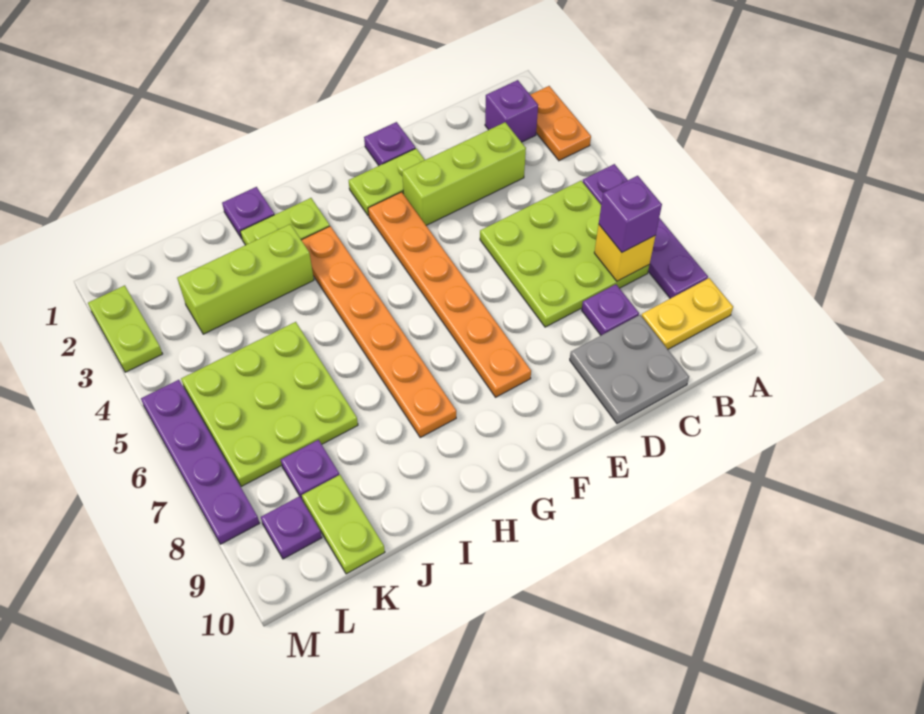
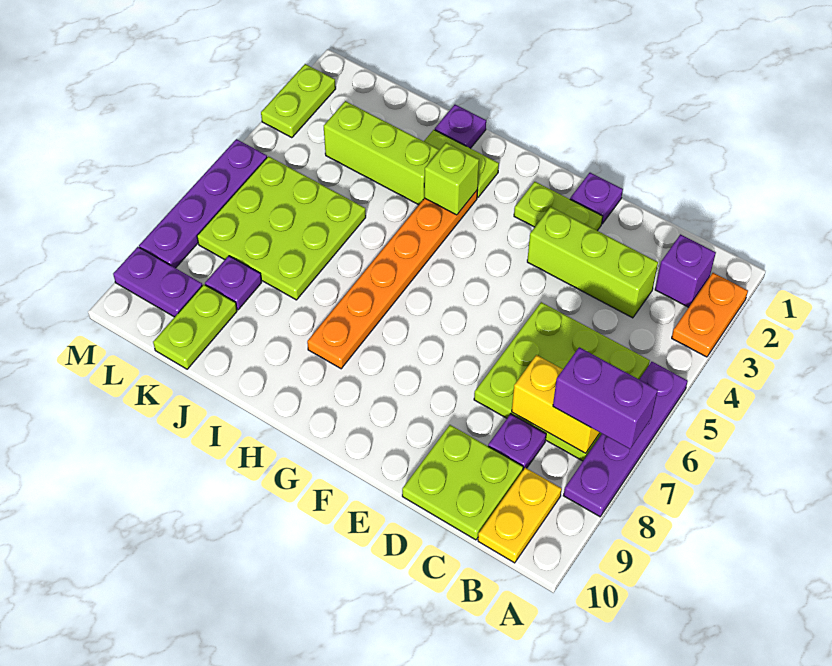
yellow 1x2 plate [642,278,733,349] -> yellow 1x2 plate turned to [478,468,562,563]
yellow 1x1 brick [594,224,656,281] -> yellow 1x2 brick [512,355,600,453]
purple 1x1 brick [599,176,662,252] -> purple 1x2 brick [553,347,658,449]
grey 2x2 plate [570,315,689,423] -> lime 2x2 plate [402,425,523,540]
orange 1x6 plate [368,192,531,397] -> none
none -> lime 1x1 brick [424,143,479,215]
purple 1x1 plate [261,496,322,559] -> purple 1x2 plate [113,247,202,317]

